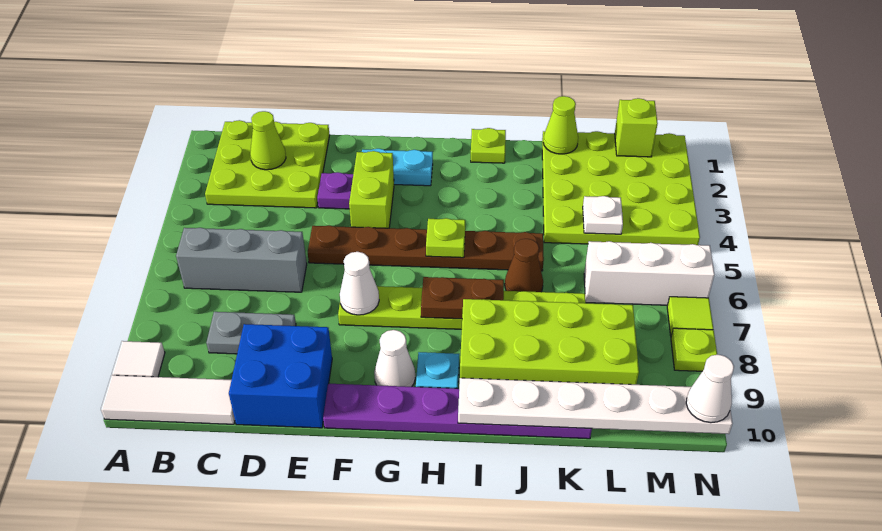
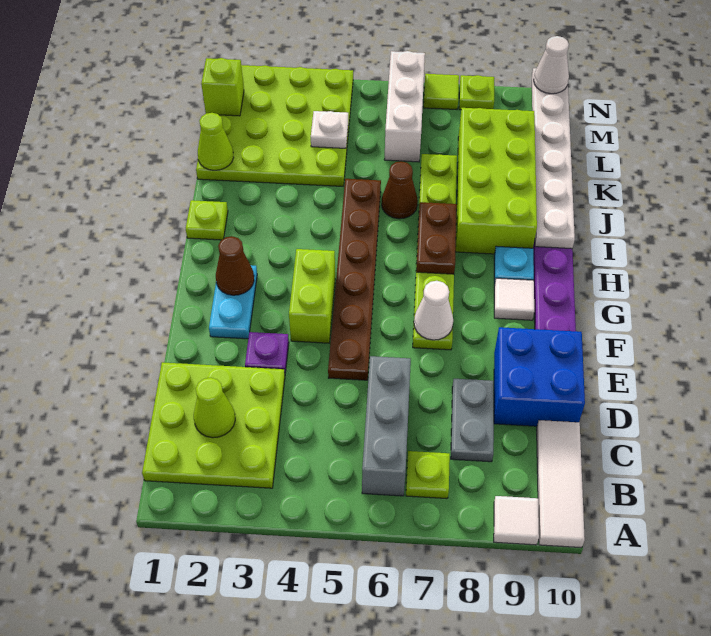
lime 1x2 brick [349,151,394,228] -> lime 1x2 brick turned to [289,249,335,343]
none -> brown 1x1 cone [216,236,254,295]
white 1x1 cone [374,330,415,387] -> white 1x1 tile [494,278,534,320]
lime 1x1 plate [426,218,465,258] -> lime 1x1 plate moved to [406,451,450,499]

